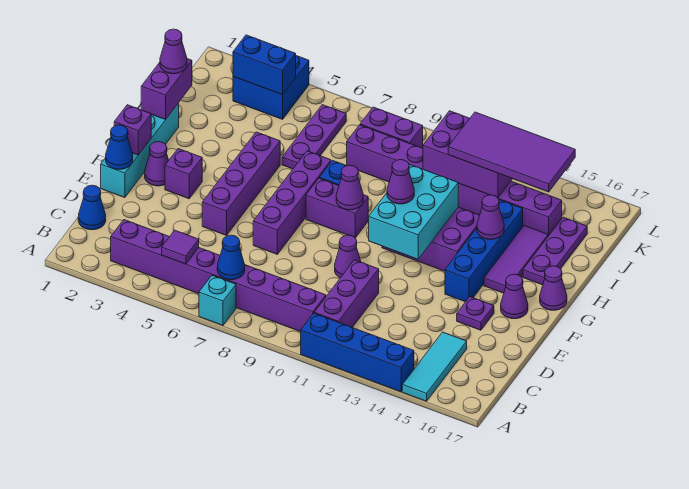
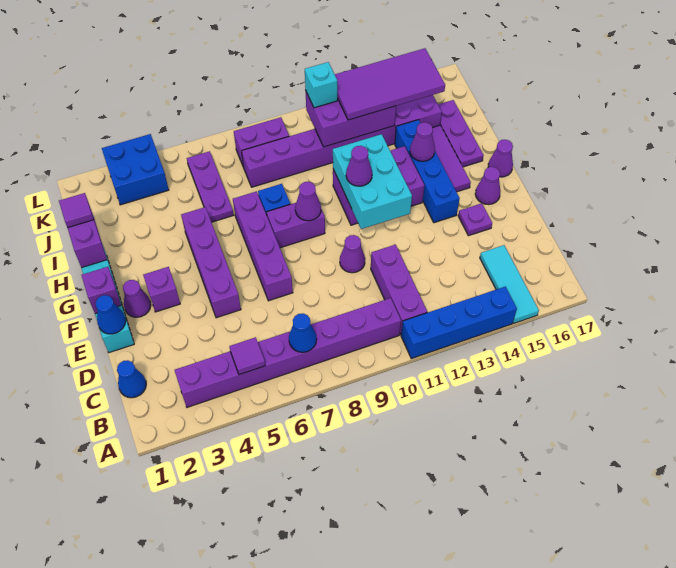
cyan 1x1 brick [199,275,236,325] -> cyan 1x1 brick moved to [305,62,337,108]
purple 1x1 cone [160,29,187,74] -> purple 1x1 tile [59,193,94,228]
blue 1x2 brick [233,35,296,95] -> none

